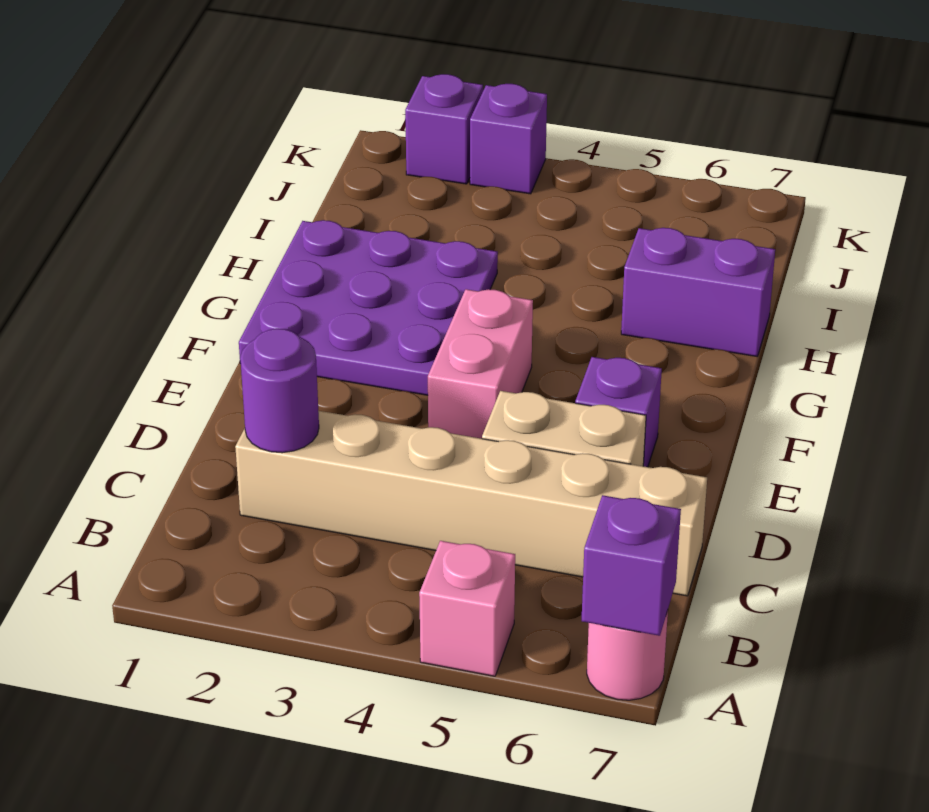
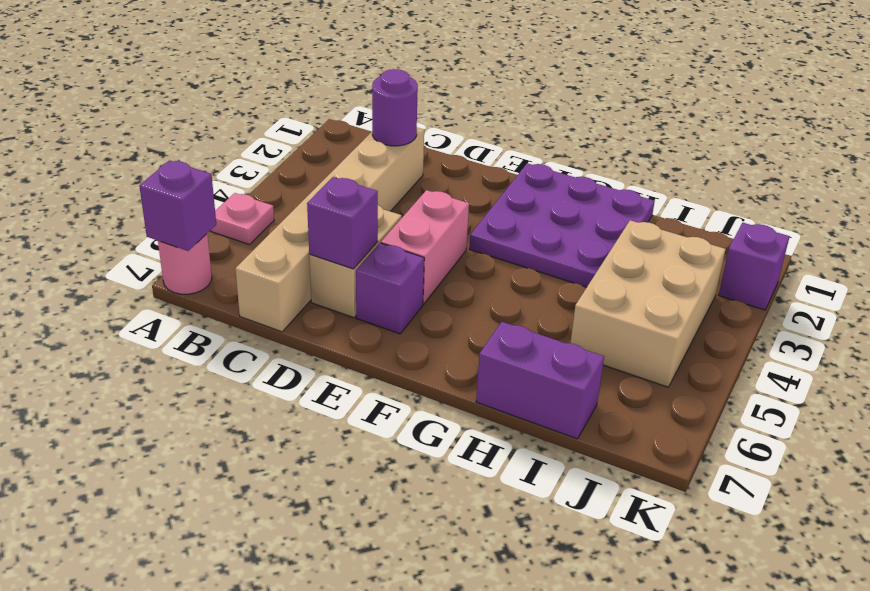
pink 1x1 brick [419,541,515,676] -> pink 1x1 plate [211,193,274,245]
pink 1x2 brick [428,289,533,439] -> pink 1x2 brick turned to [381,190,469,304]
purple 1x2 brick [621,228,775,356] -> purple 1x2 brick turned to [476,322,604,439]
none -> tan 2x3 brick [571,220,726,387]
purple 1x1 brick [470,84,547,194] -> purple 1x1 brick moved to [307,177,378,269]

